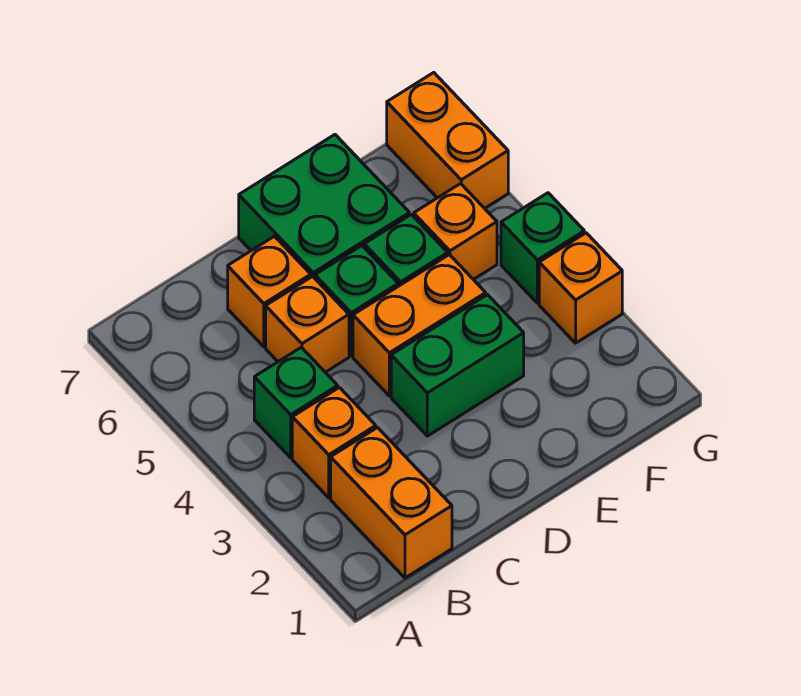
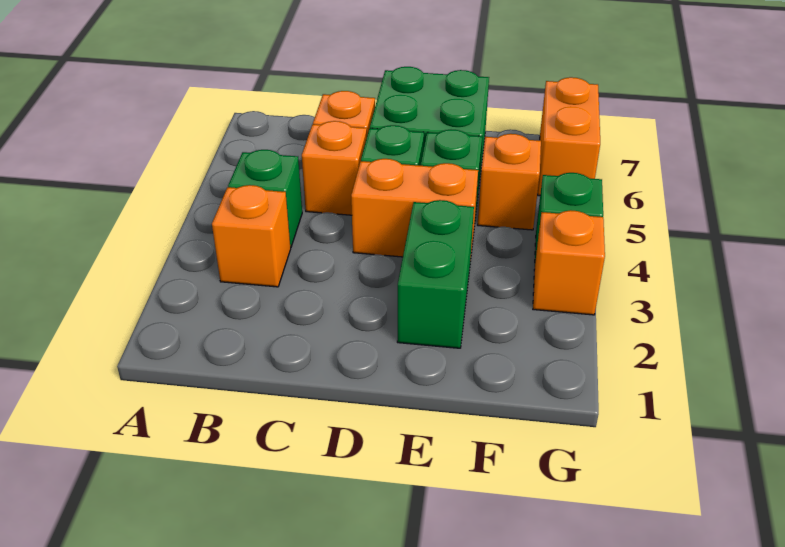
orange 1x2 brick [331,428,452,578] -> none
green 1x2 brick [391,295,524,436] -> green 1x2 brick turned to [397,200,474,348]

